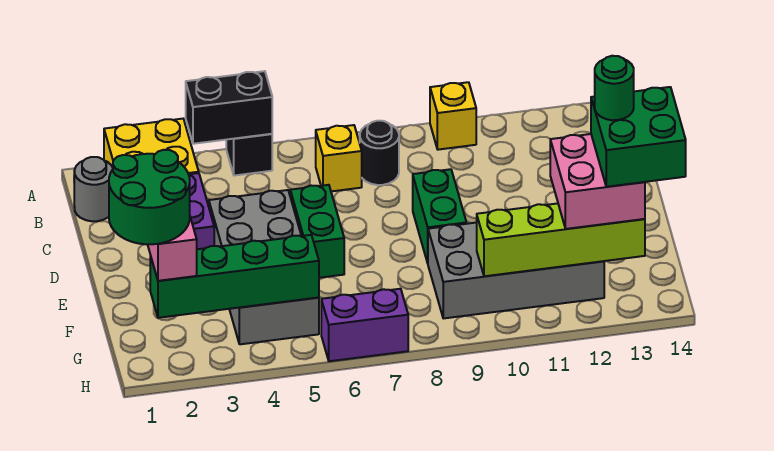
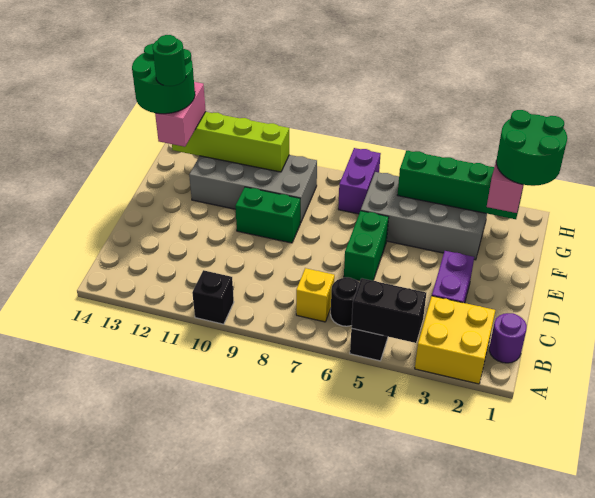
yellow 1x1 brick [430,82,476,150] -> black 1x1 brick [192,270,234,324]
grey 1x1 round brick [74,157,113,221] -> purple 1x1 round brick [489,313,527,363]
black 1x1 round brick [360,121,399,185] -> black 1x1 round brick moved to [331,277,359,326]
grey 2x4 brick [209,190,319,344] -> grey 2x4 brick turned to [361,172,487,260]
green 1x2 brick [413,169,466,263] -> green 1x2 brick turned to [235,187,300,243]
pink 2x2 brick [550,134,645,229] -> pink 1x2 brick [155,82,206,147]
green 2x2 brick [591,87,686,187] -> green 2x2 round brick [132,44,195,114]
purple 1x2 brick [321,289,408,361] -> purple 1x2 brick turned to [338,148,381,214]

